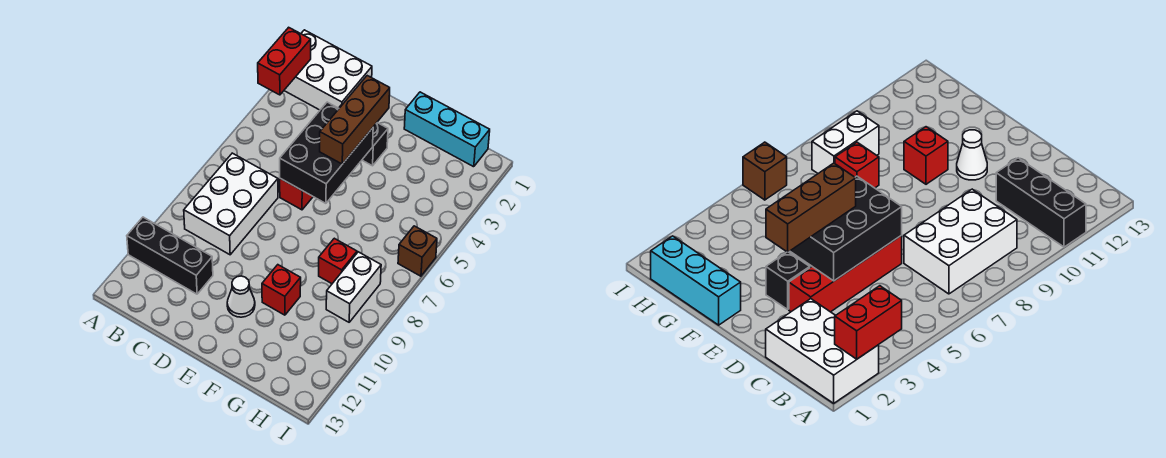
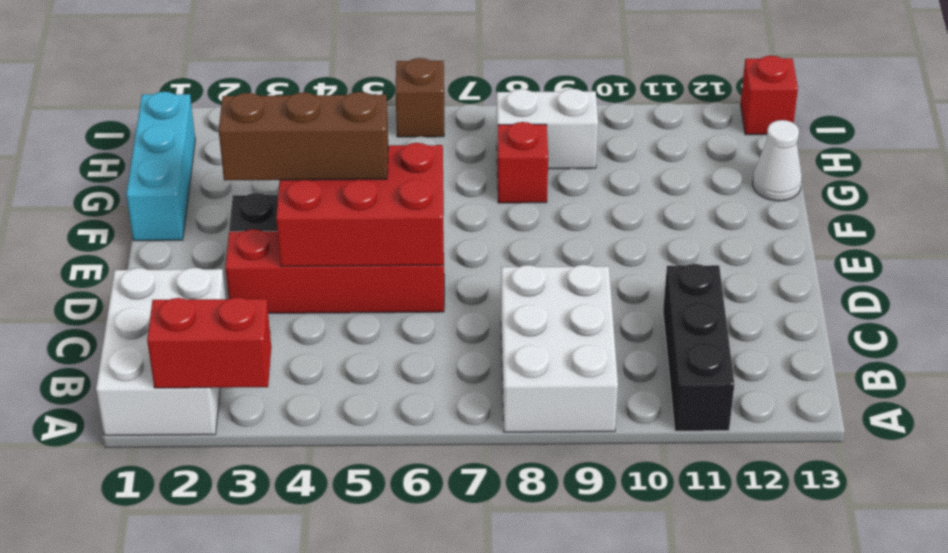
white 2x3 brick [184,153,278,255] -> white 2x3 brick turned to [501,265,618,432]
black 2x3 brick [280,102,373,203] -> red 2x3 brick [276,143,444,266]
white 1x1 cone [227,276,255,317] -> white 1x1 cone moved to [752,120,802,201]
red 1x1 brick [262,265,301,315] -> red 1x1 brick moved to [740,56,798,135]

